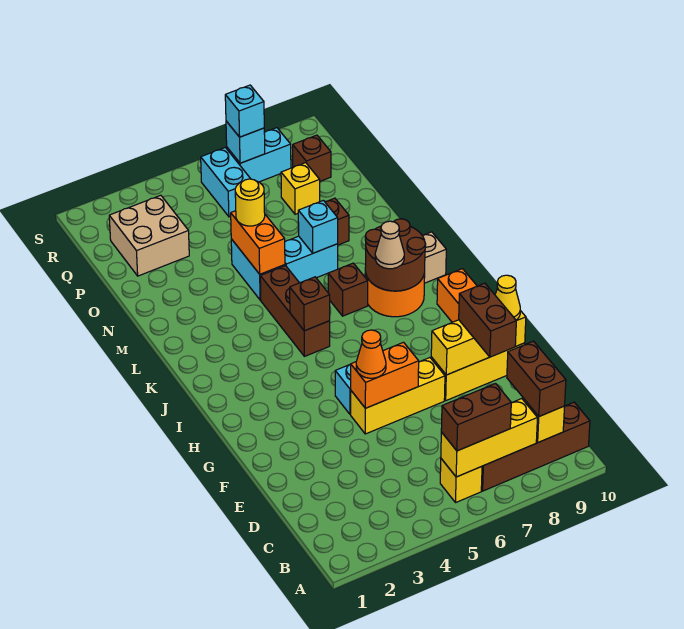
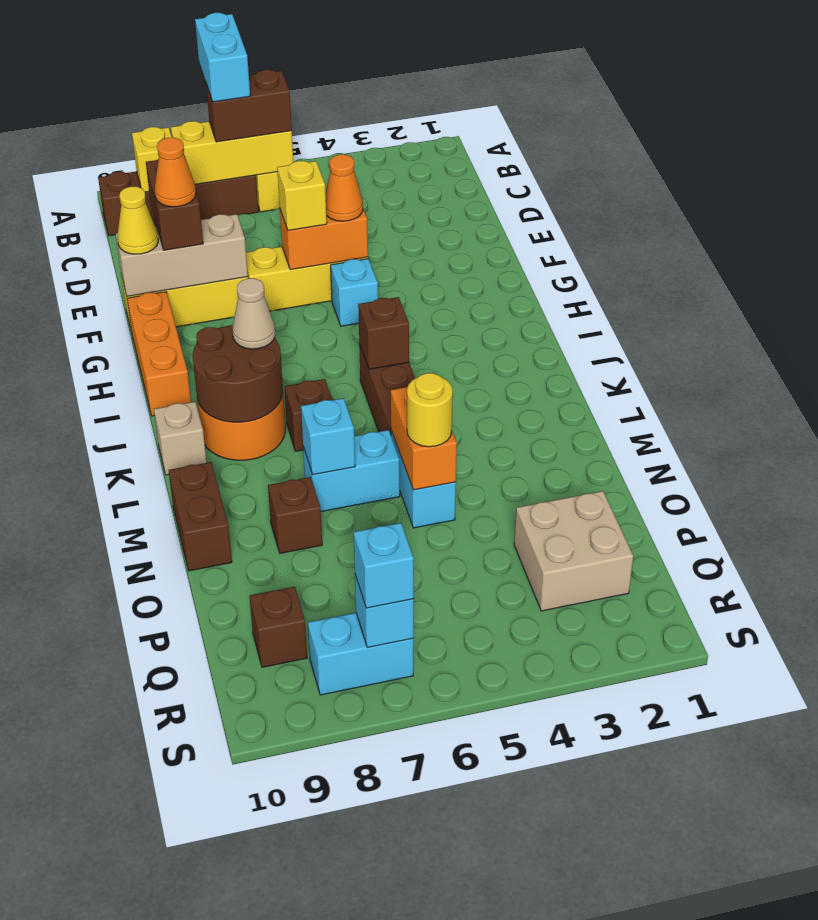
brown 1x2 brick [507,341,566,416] -> brown 1x2 brick moved to [169,462,232,571]
yellow 1x3 brick [431,311,526,375] -> tan 1x3 brick [116,214,248,296]
none -> orange 1x1 cone [155,138,196,207]
yellow 1x1 brick [281,163,320,214] -> yellow 1x1 brick moved to [277,161,327,230]
cyan 1x2 brick [201,148,250,217] -> cyan 1x2 brick moved to [195,13,250,102]

